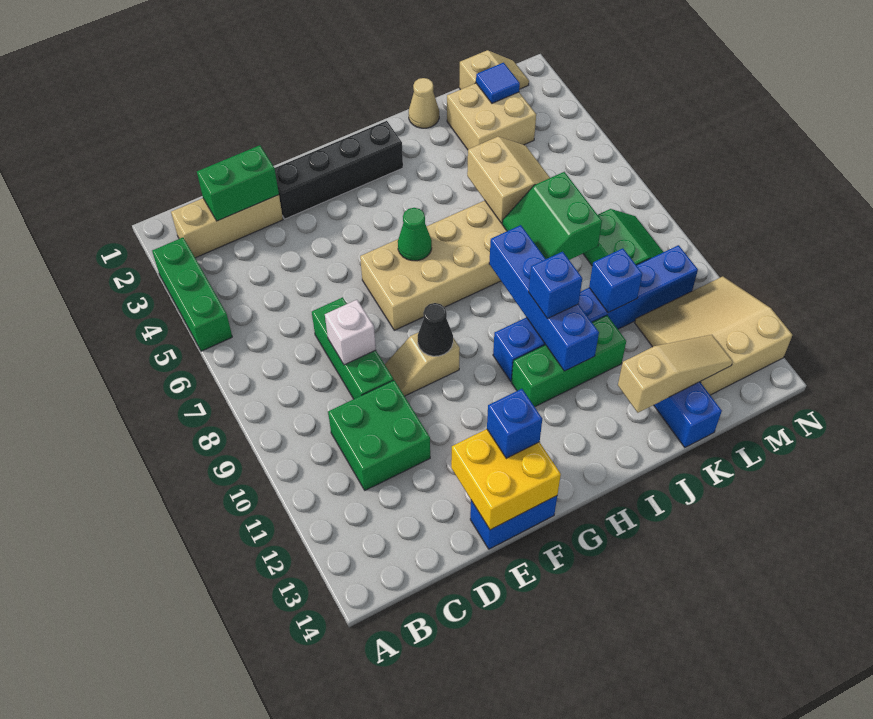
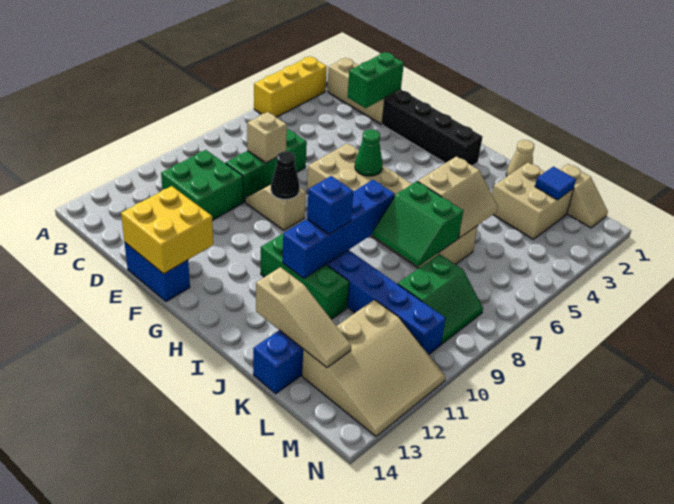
green 1x3 brick [152,238,232,351] -> yellow 1x3 brick [254,57,327,117]
green 1x2 brick [197,145,279,221] -> green 1x2 brick turned to [347,52,404,108]
white 1x1 brick [325,300,376,365] -> tan 1x1 brick [247,112,287,163]
blue 1x1 brick [487,389,542,458] -> none
green 2x2 slope [502,172,602,260] -> green 2x2 slope turned to [373,181,463,266]
blue 1x1 brick [589,248,642,312] -> none
tan 3x3 slope [635,276,792,395] -> tan 3x3 slope turned to [302,300,446,436]

